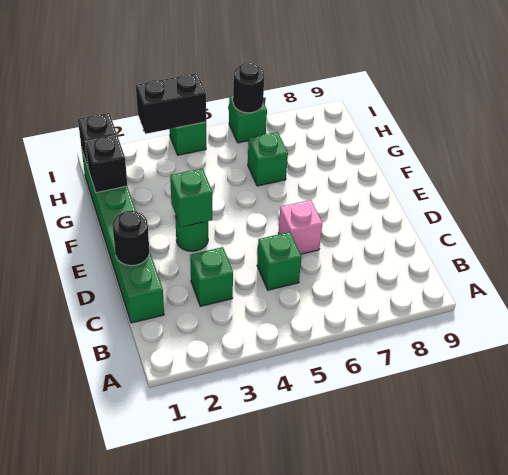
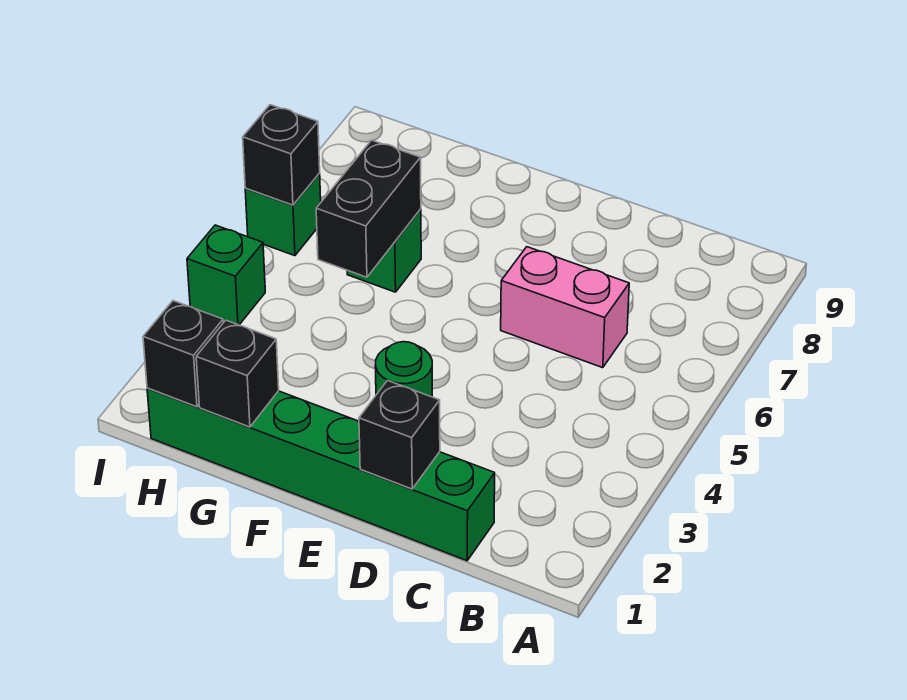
green 1x1 brick [190,247,233,306] -> none
green 1x1 brick [257,232,301,290] -> none
black 1x1 round brick [112,211,150,266] -> black 1x1 brick [359,381,440,489]
pink 1x1 brick [278,200,322,254] -> pink 1x2 brick [501,247,629,368]
green 1x1 brick [170,168,212,227] -> none
black 1x2 brick [136,73,206,134] -> black 1x2 brick moved to [316,140,421,277]
black 1x1 round brick [233,62,264,113] -> black 1x1 brick [243,105,320,205]

